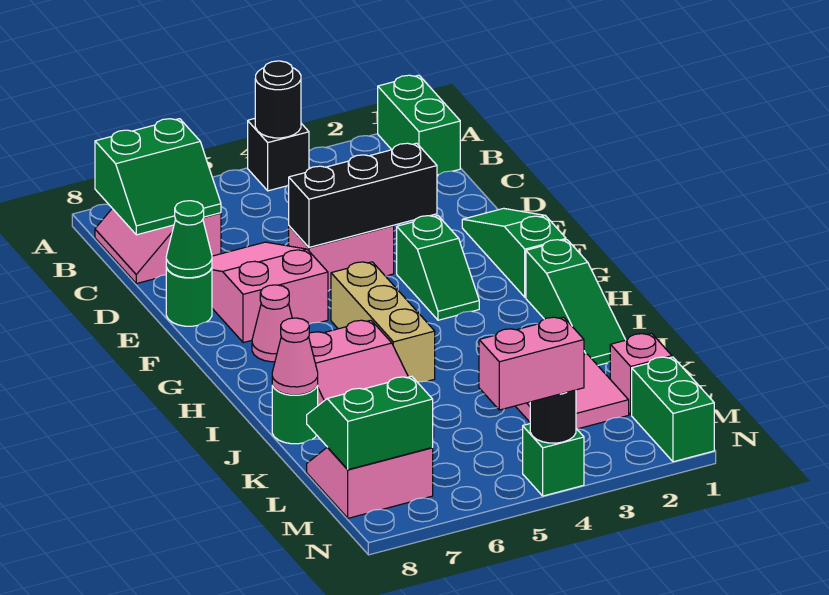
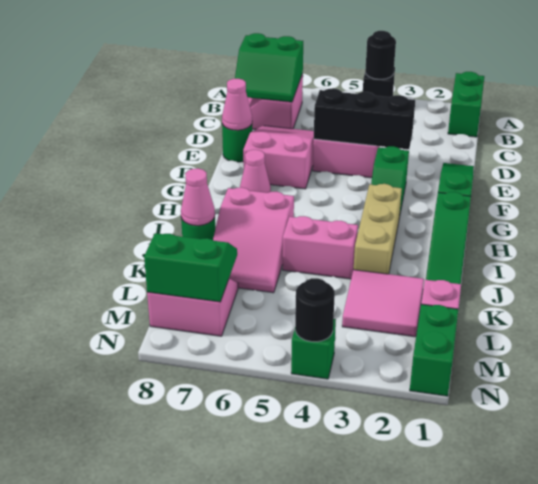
green 1x1 cone [166,201,212,278] -> pink 1x1 cone [222,79,252,130]
tan 1x3 brick [331,262,435,382] -> tan 1x3 brick moved to [354,184,402,274]
pink 1x2 brick [479,317,584,410] -> pink 1x2 brick moved to [283,216,358,279]

